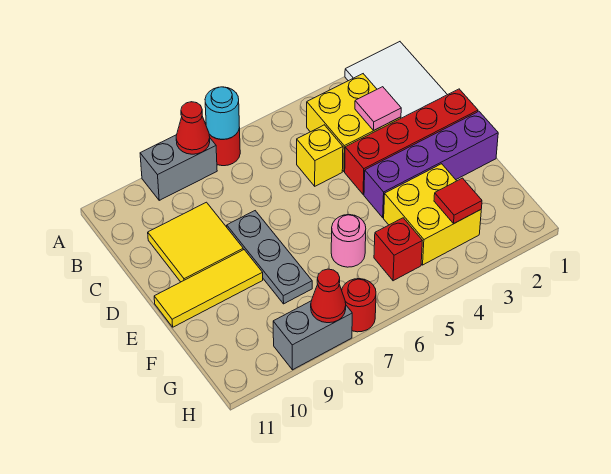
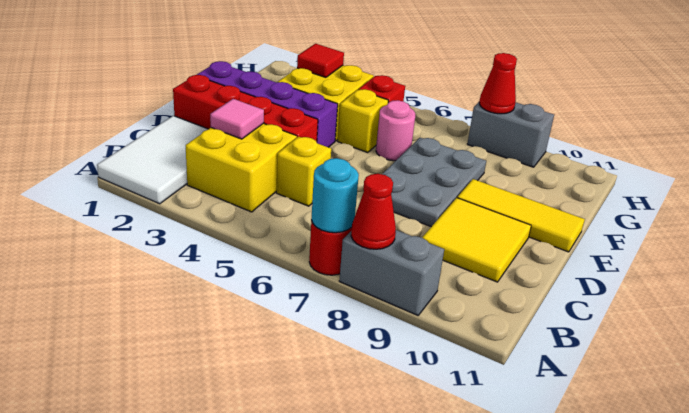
grey 1x3 plate [227,211,312,304] -> grey 2x3 plate [382,138,486,227]
none -> yellow 1x1 brick [338,89,388,153]
red 1x1 round brick [342,279,376,332] -> none

